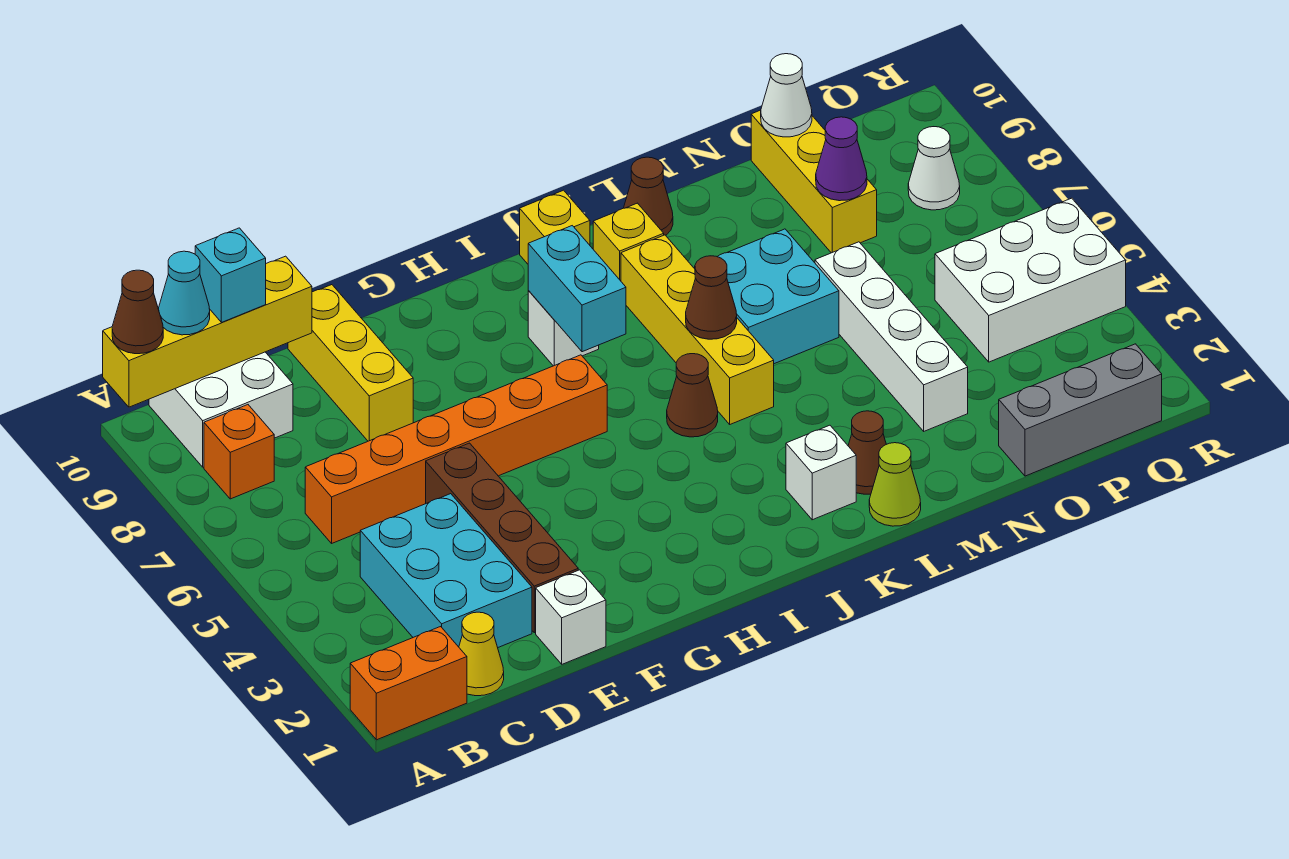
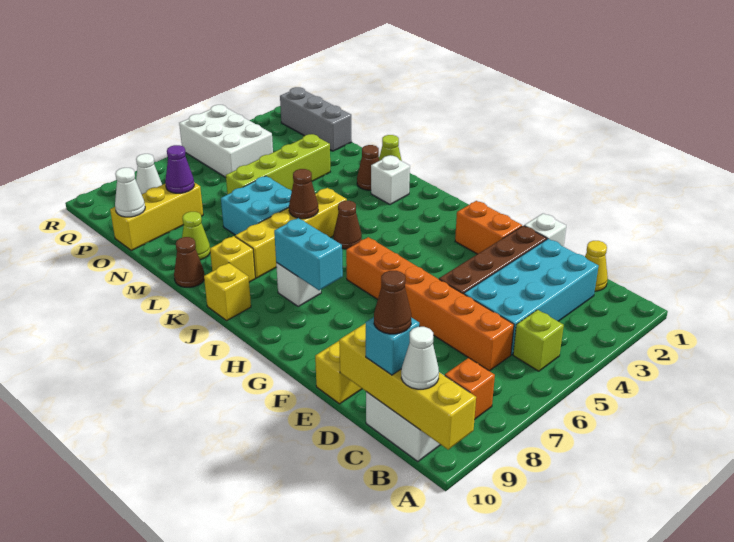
orange 1x2 brick [350,627,467,740] -> orange 1x2 brick moved to [455,201,522,254]
brown 1x1 cone [112,270,163,354] -> brown 1x1 cone moved to [374,271,411,334]
none -> lime 1x1 brick [513,310,564,371]
cyan 1x1 cone [159,251,210,335] -> white 1x1 cone [401,327,439,389]
cyan 2x3 brick [360,494,532,647] -> cyan 2x4 brick [464,239,599,355]
cyan 1x2 brick [528,226,626,352] -> cyan 1x2 brick turned to [274,218,343,290]
none -> lime 1x1 cone [182,212,210,260]
white 1x4 brick [815,242,968,431] -> lime 1x4 brick [226,134,330,194]

